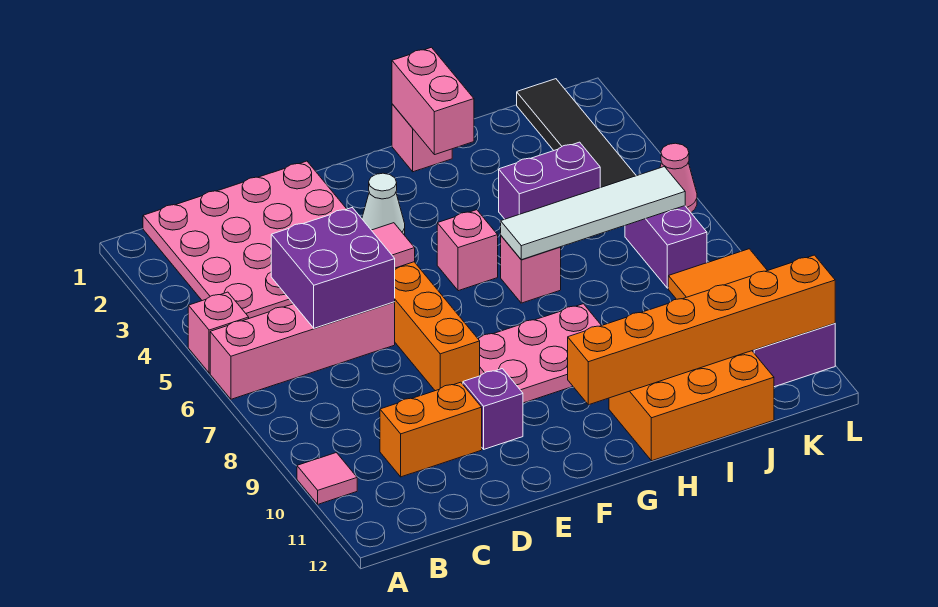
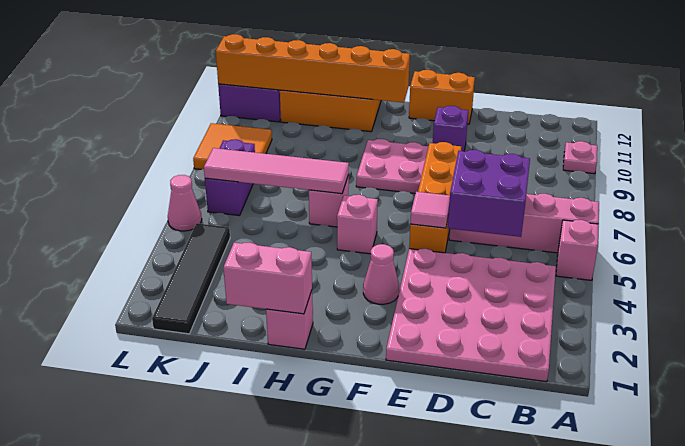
pink 1x1 tile [297,453,357,504] -> pink 1x1 plate [563,141,597,174]
orange 1x2 brick [380,382,482,477] -> orange 1x2 brick moved to [409,70,475,124]
white 1x1 cone [362,173,405,235] -> pink 1x1 cone [363,244,399,304]
pink 2x3 plate [478,304,602,403] -> pink 2x2 plate [356,139,428,193]
pink 1x2 brick [392,47,474,155] -> pink 1x2 brick turned to [223,243,312,314]
white 1x4 tile [501,167,685,260] -> pink 1x4 tile [204,148,349,194]
purple 1x2 brick [499,142,600,219] -> none

